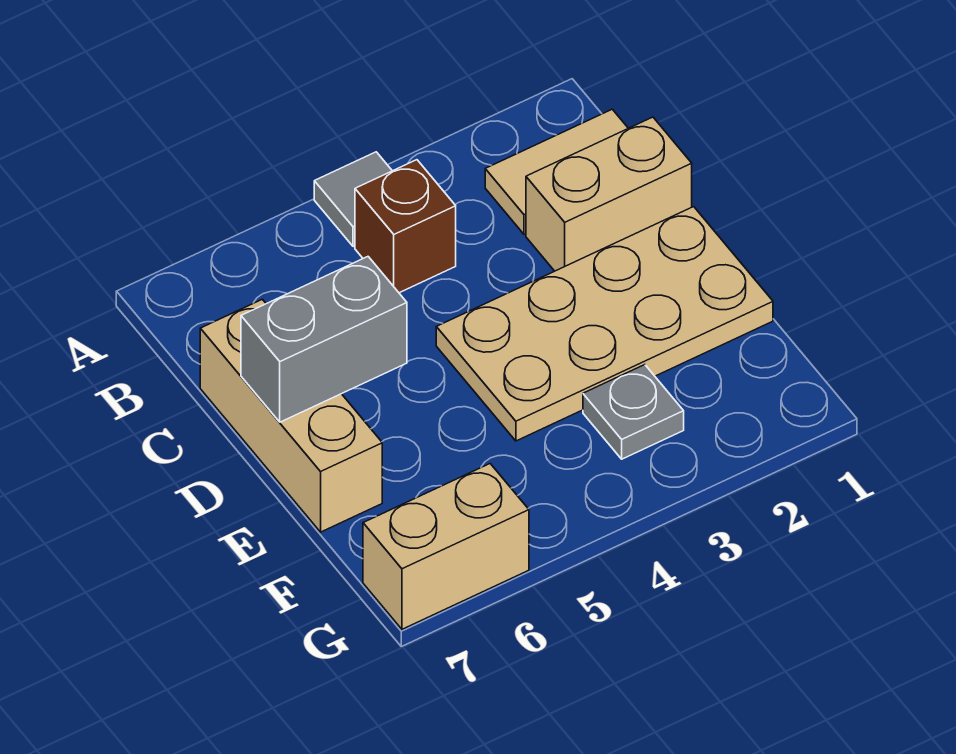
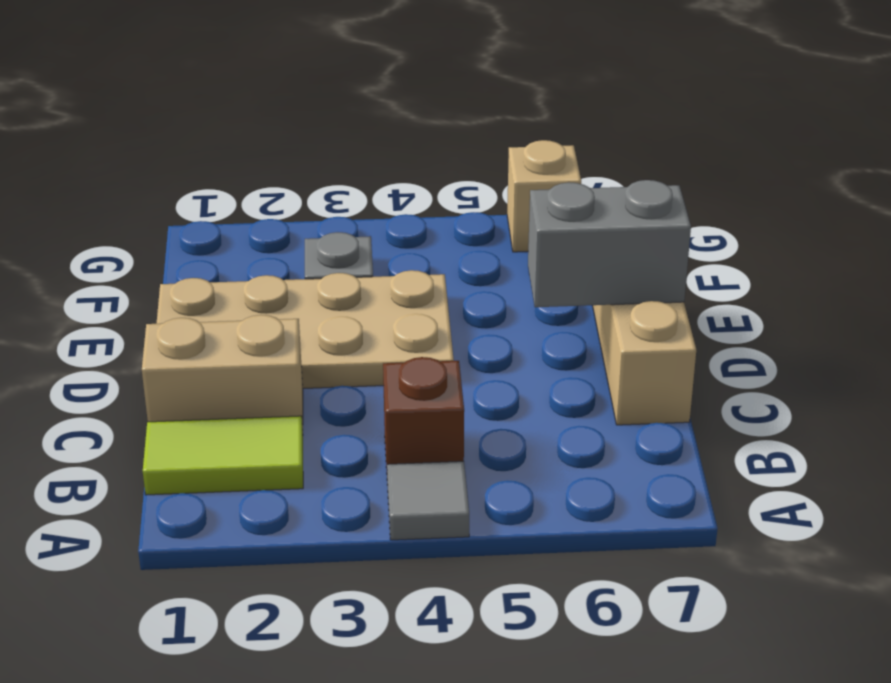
tan 1x2 tile [485,109,628,234] -> lime 1x2 tile [143,416,303,495]
tan 1x2 brick [363,464,529,629] -> tan 1x1 brick [507,140,581,252]

